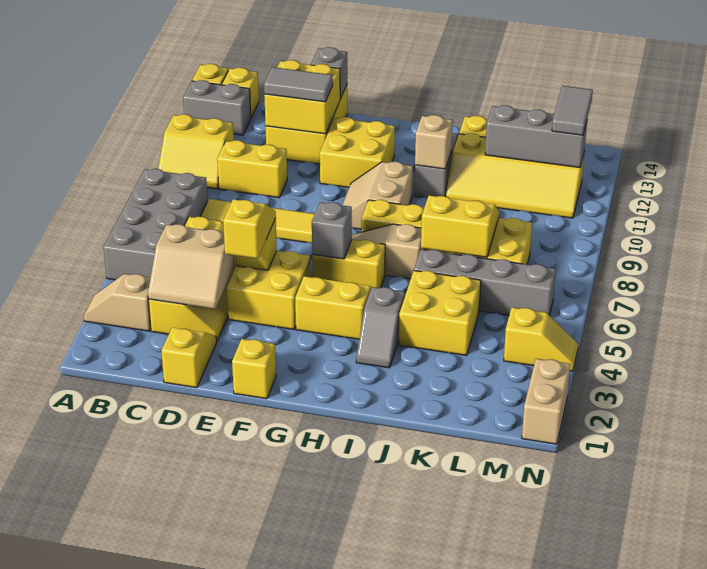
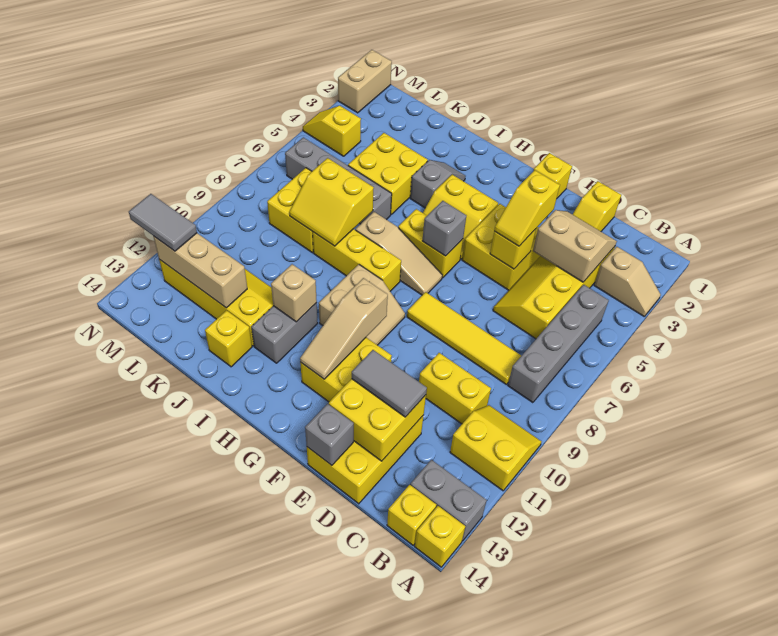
grey 2x4 brick [104,169,208,280] -> grey 1x4 brick [508,285,609,403]
none -> tan 1x3 slope [300,278,388,379]
grey 1x3 brick [485,105,587,167] -> tan 1x3 brick [153,233,247,308]
grey 1x2 tile [552,86,593,135] -> grey 1x2 tile turned to [129,194,197,251]

